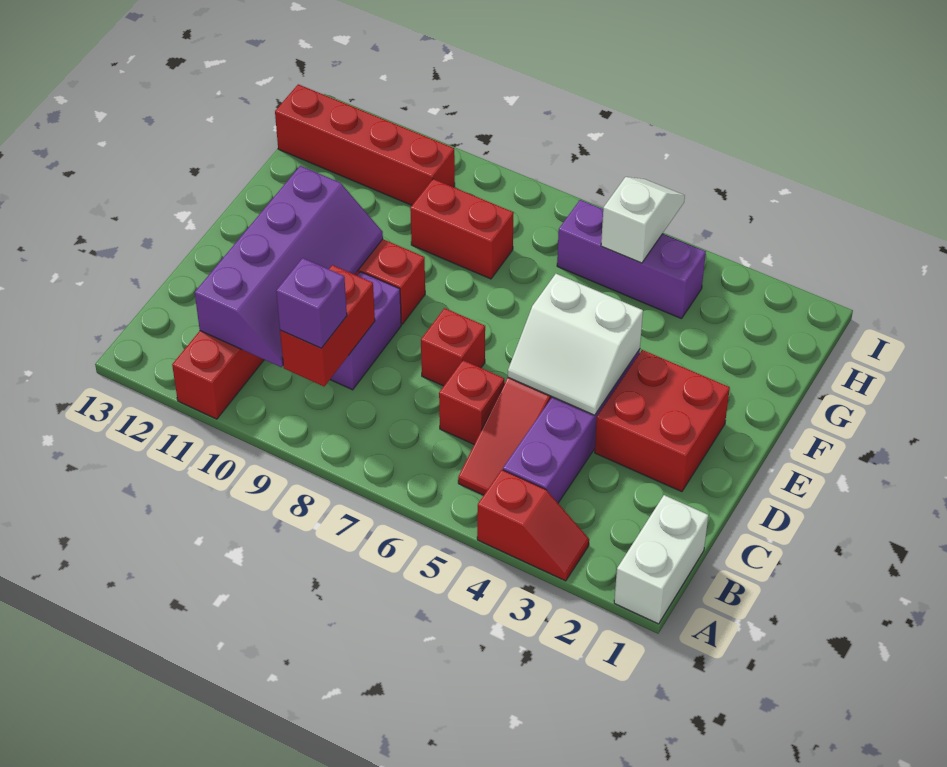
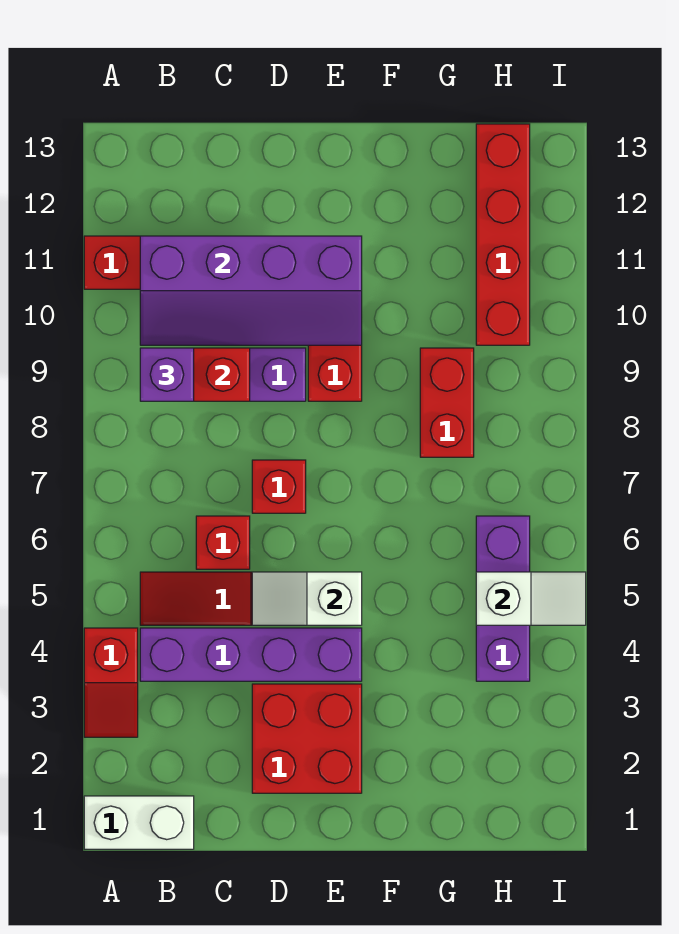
white 2x2 slope [508,274,643,415] -> white 1x2 slope [252,572,362,625]

